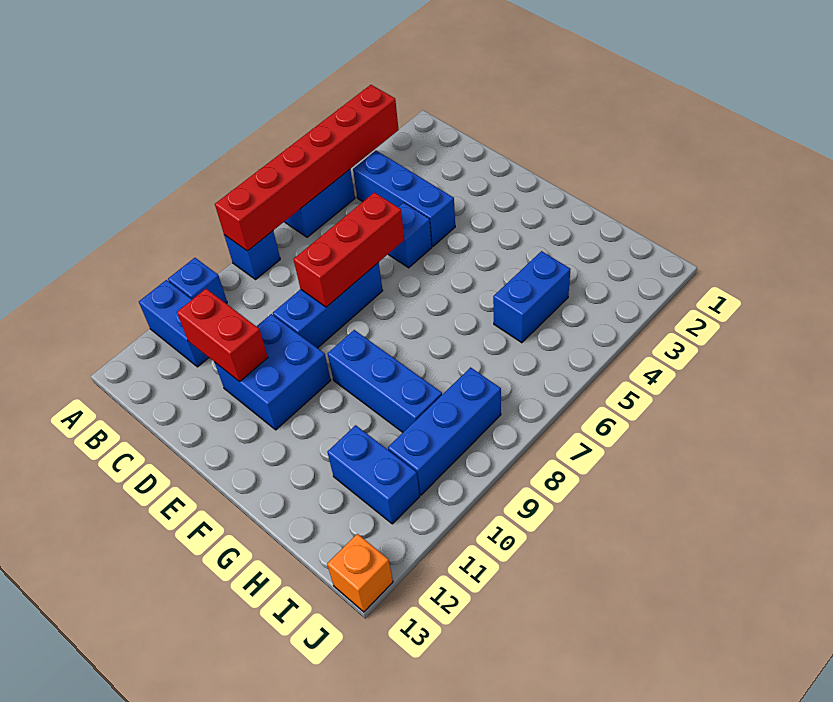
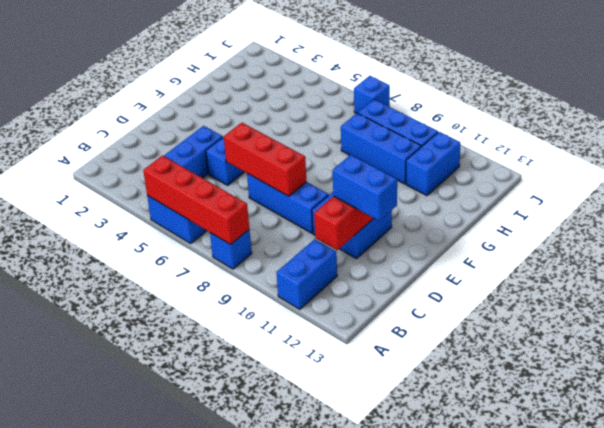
red 1x6 brick [215,85,399,251] -> red 1x4 brick [143,156,249,245]
blue 1x1 brick [168,258,227,304] -> blue 1x1 brick moved to [354,76,390,113]
blue 1x3 brick [328,330,442,432] -> blue 1x3 brick turned to [341,113,421,184]
blue 1x2 brick [493,251,570,343] -> blue 1x2 brick moved to [333,155,397,221]
orange 1x1 brick [327,534,393,612] -> none

